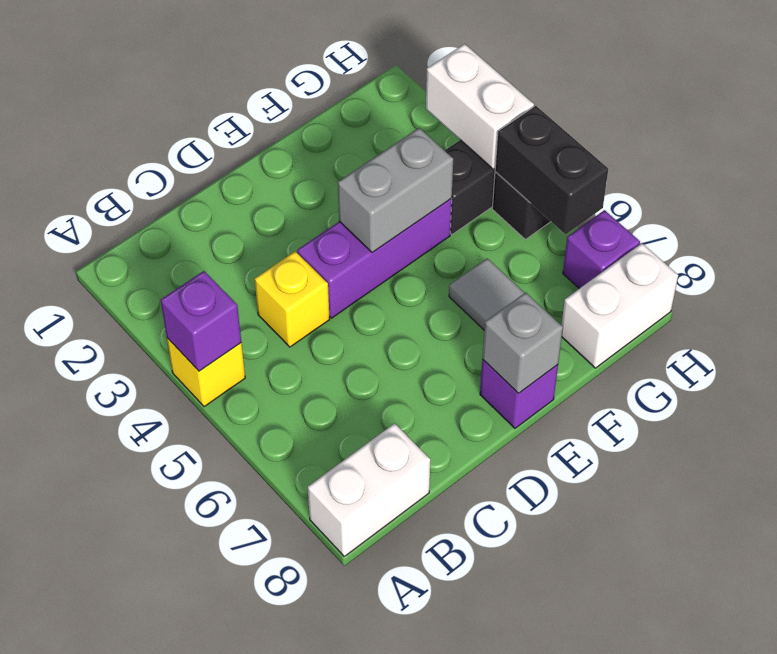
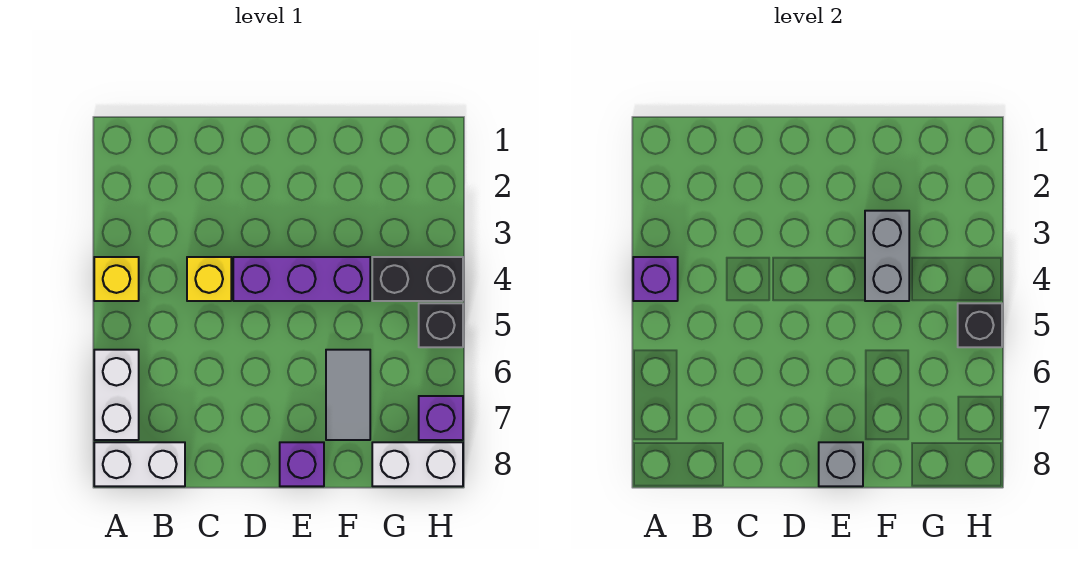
grey 1x2 brick [338,128,453,252] -> grey 1x2 brick turned to [865,211,909,301]
white 1x2 brick [426,44,534,170] -> white 1x2 brick moved to [94,350,139,440]
black 1x2 brick [495,106,608,234] -> black 1x1 brick [958,303,1002,347]

